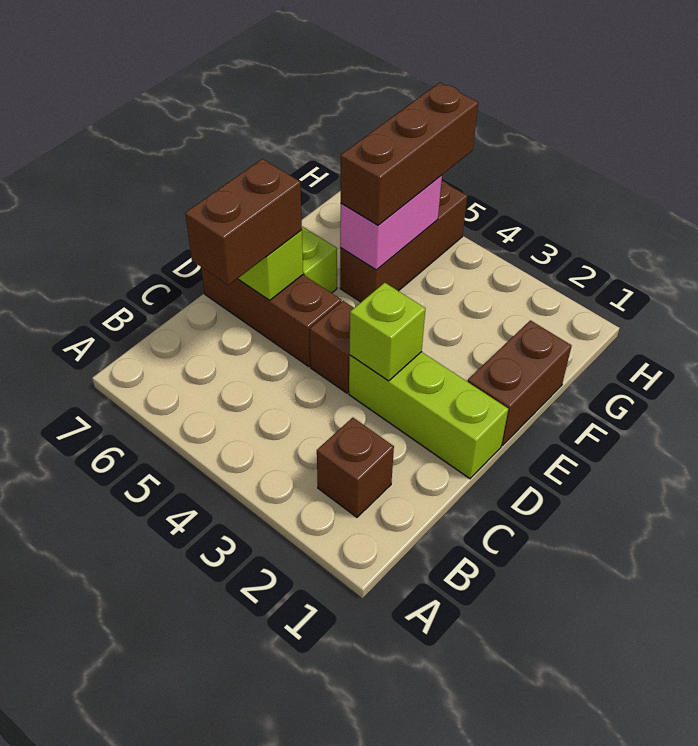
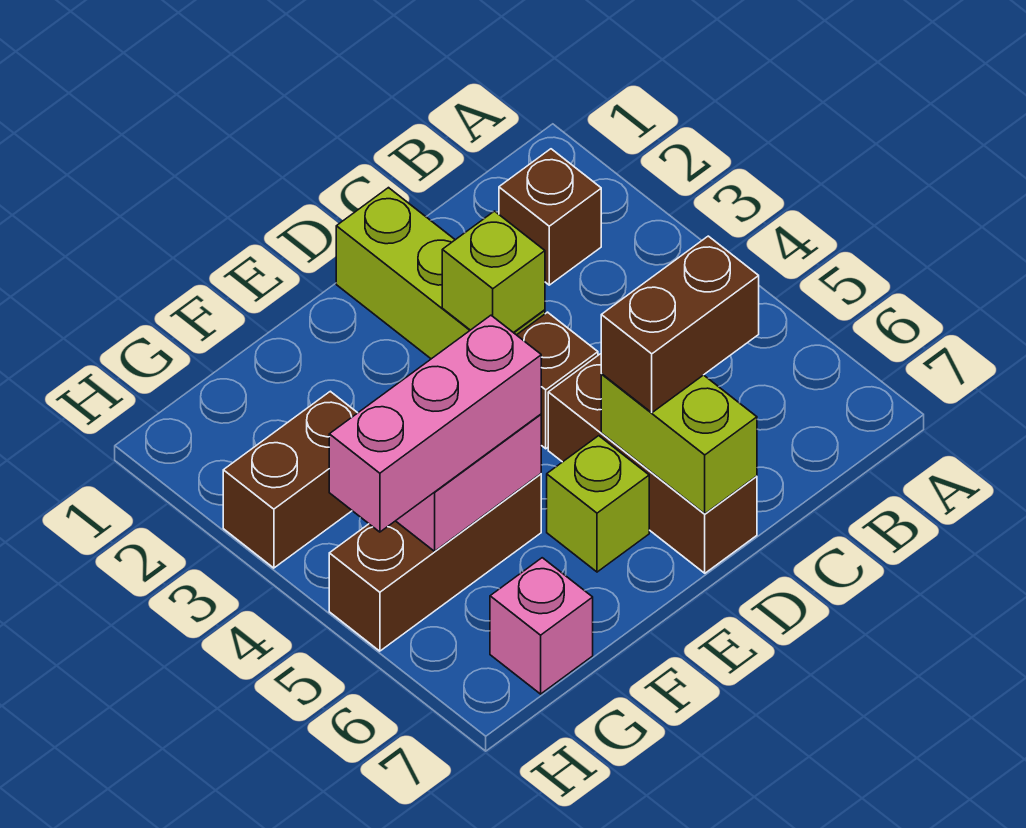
brown 1x2 brick [468,320,572,445] -> brown 1x2 brick moved to [223,391,357,568]
brown 1x3 brick [341,82,478,225] -> pink 1x3 brick [329,315,541,532]
none -> pink 1x1 brick [490,558,593,694]

